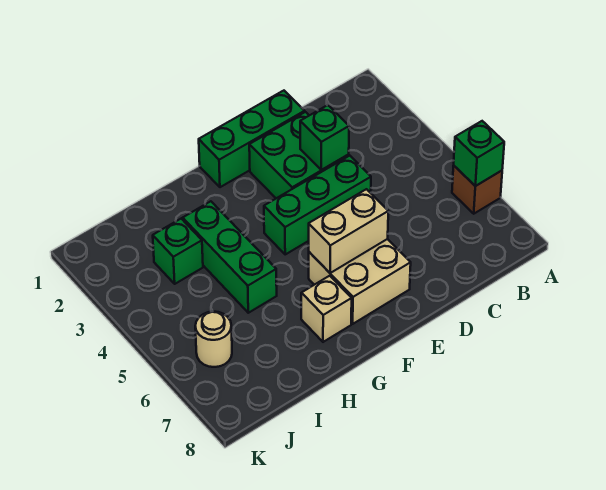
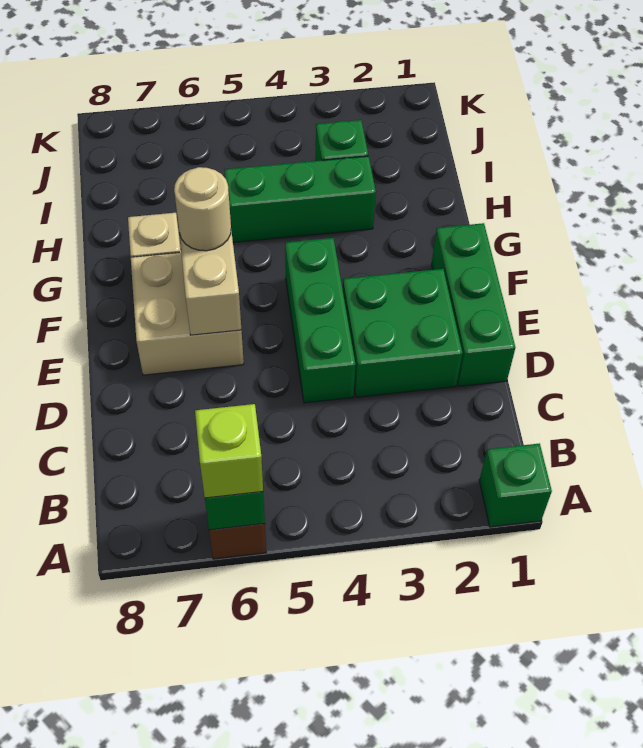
none -> lime 1x1 brick [195,404,263,498]
green 1x1 brick [300,105,349,170] -> green 1x1 brick moved to [479,443,552,527]
tan 1x1 round brick [195,312,232,367] -> tan 1x1 round brick moved to [174,167,231,251]

